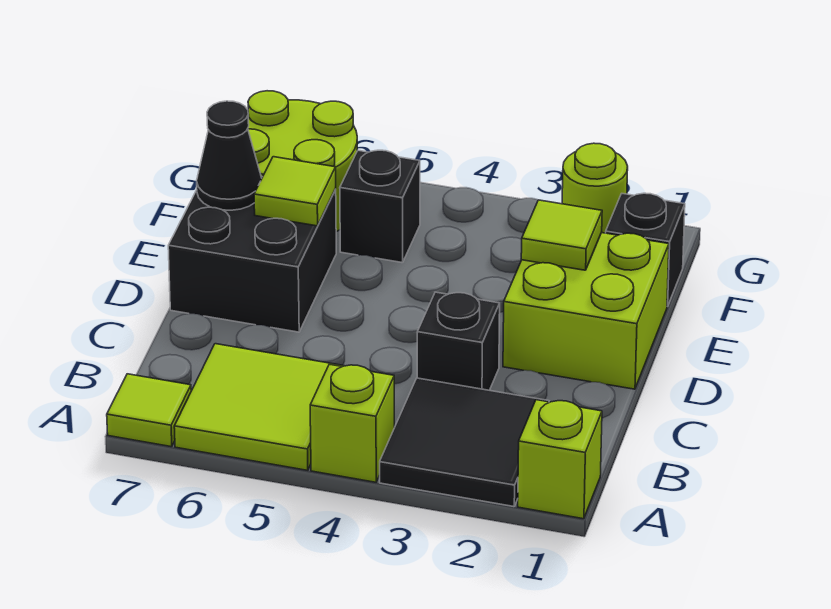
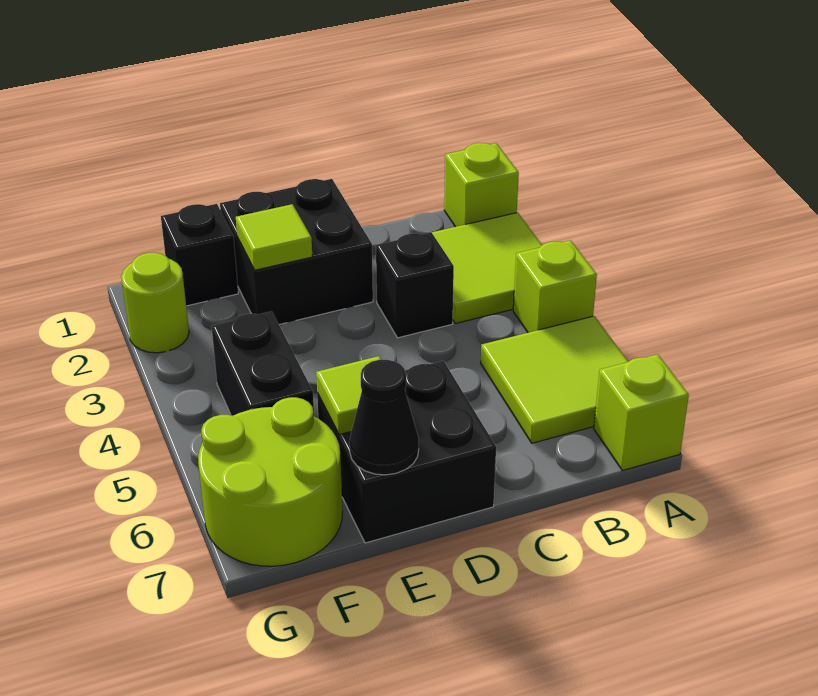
black 2x2 tile [380,378,549,507] -> lime 2x2 tile [432,213,542,323]
lime 1x1 tile [107,374,191,447] -> lime 1x1 brick [594,354,689,471]
lime 2x2 brick [503,233,669,389] -> black 2x2 brick [220,179,373,324]
black 1x1 brick [340,150,420,263] -> black 1x2 brick [212,311,314,416]

